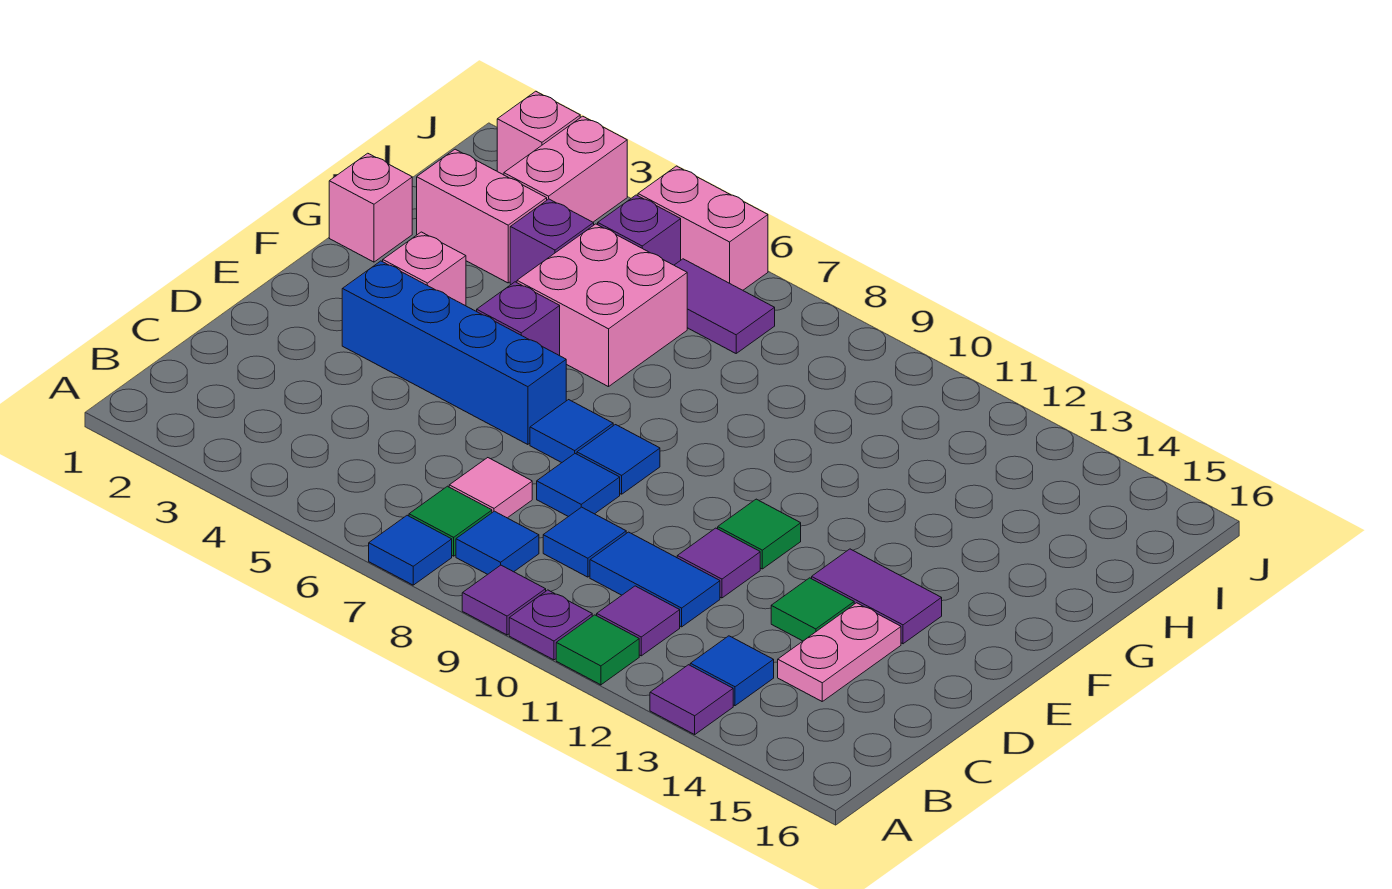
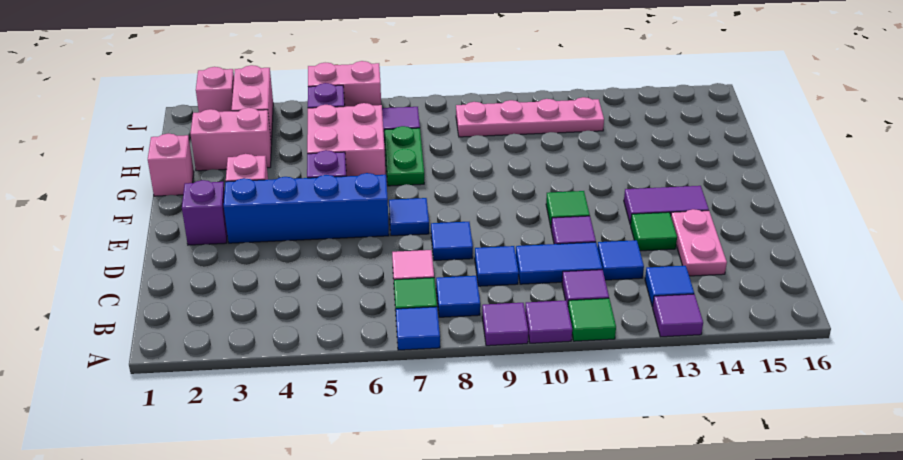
purple 1x1 plate [509,590,592,660] -> purple 1x1 tile [525,300,572,343]
blue 1x1 tile [577,425,660,494] -> blue 1x1 tile moved to [598,240,644,280]
none -> green 1x2 plate [385,126,424,186]
purple 1x1 brick [510,199,594,284] -> purple 1x1 brick moved to [182,180,227,245]
none -> pink 1x4 plate [456,97,604,137]

